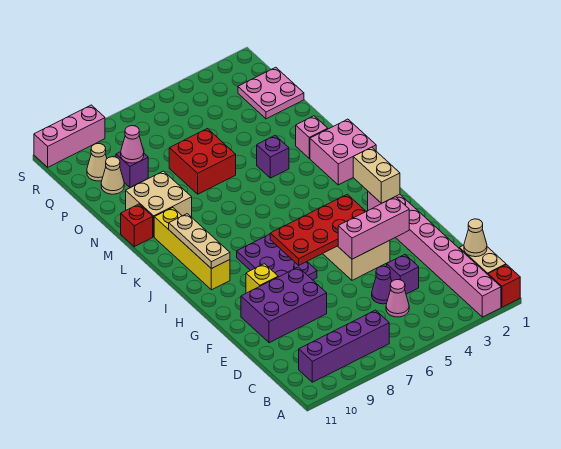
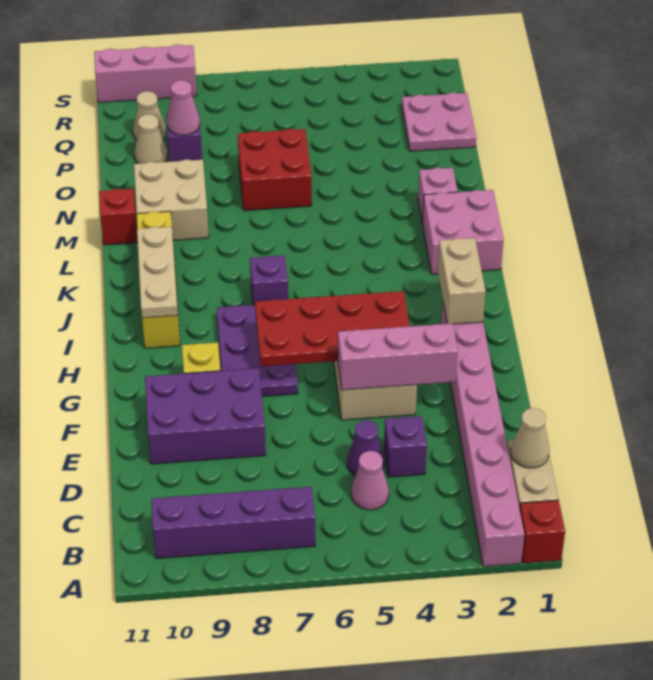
purple 1x1 brick [257,136,289,178] -> purple 1x1 brick moved to [250,256,288,305]

